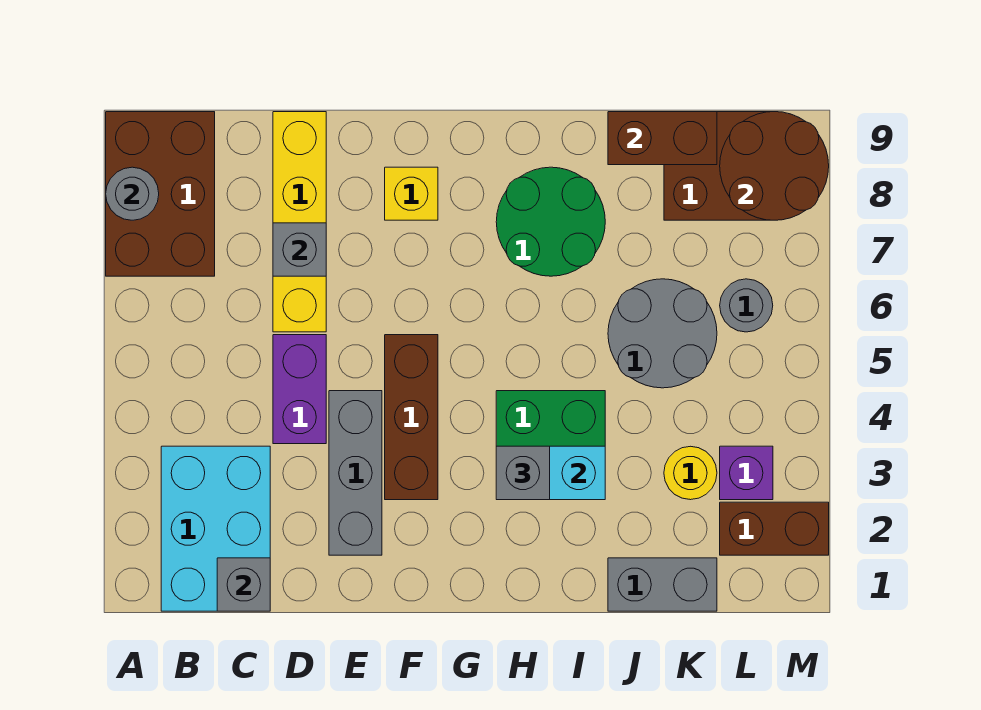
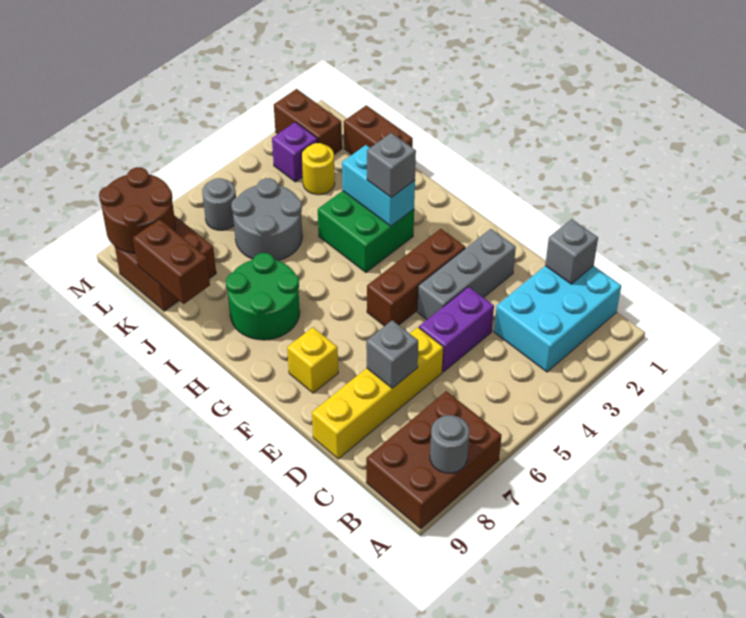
grey 1x2 brick [608,558,717,611] -> brown 1x2 brick [344,105,413,154]

